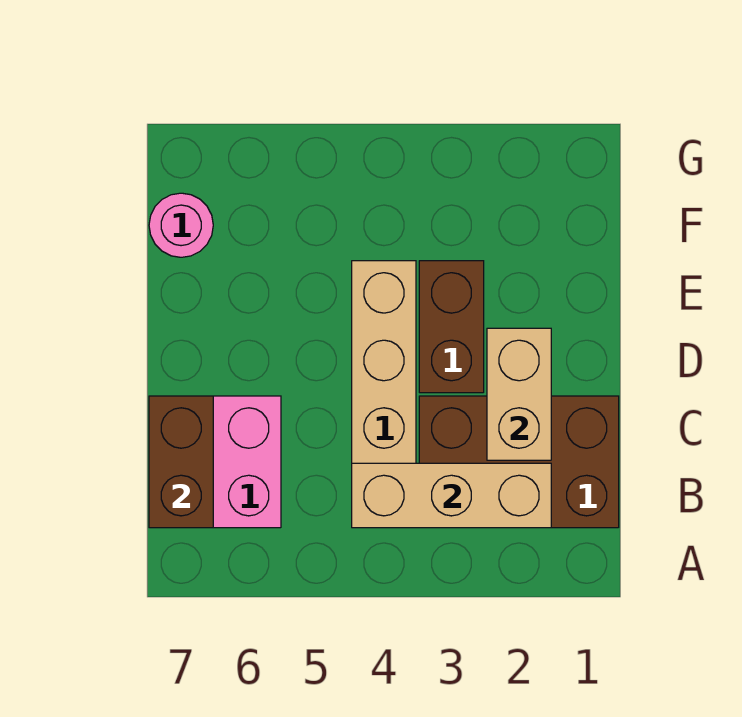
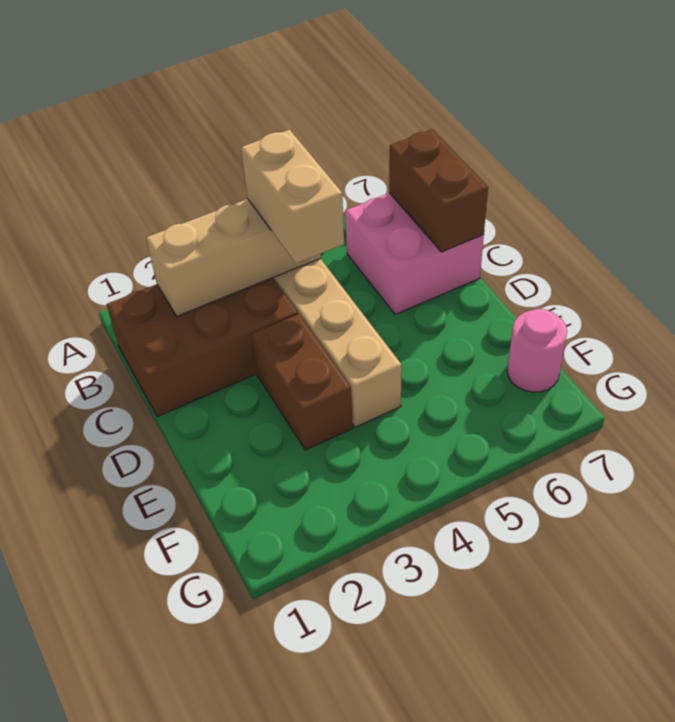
tan 1x2 brick [487,328,551,460] -> tan 1x2 brick moved to [241,129,344,263]

